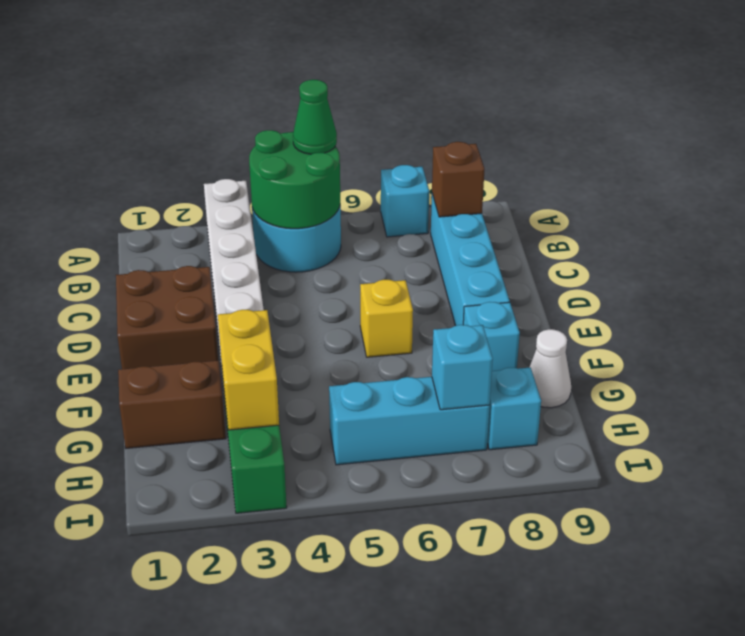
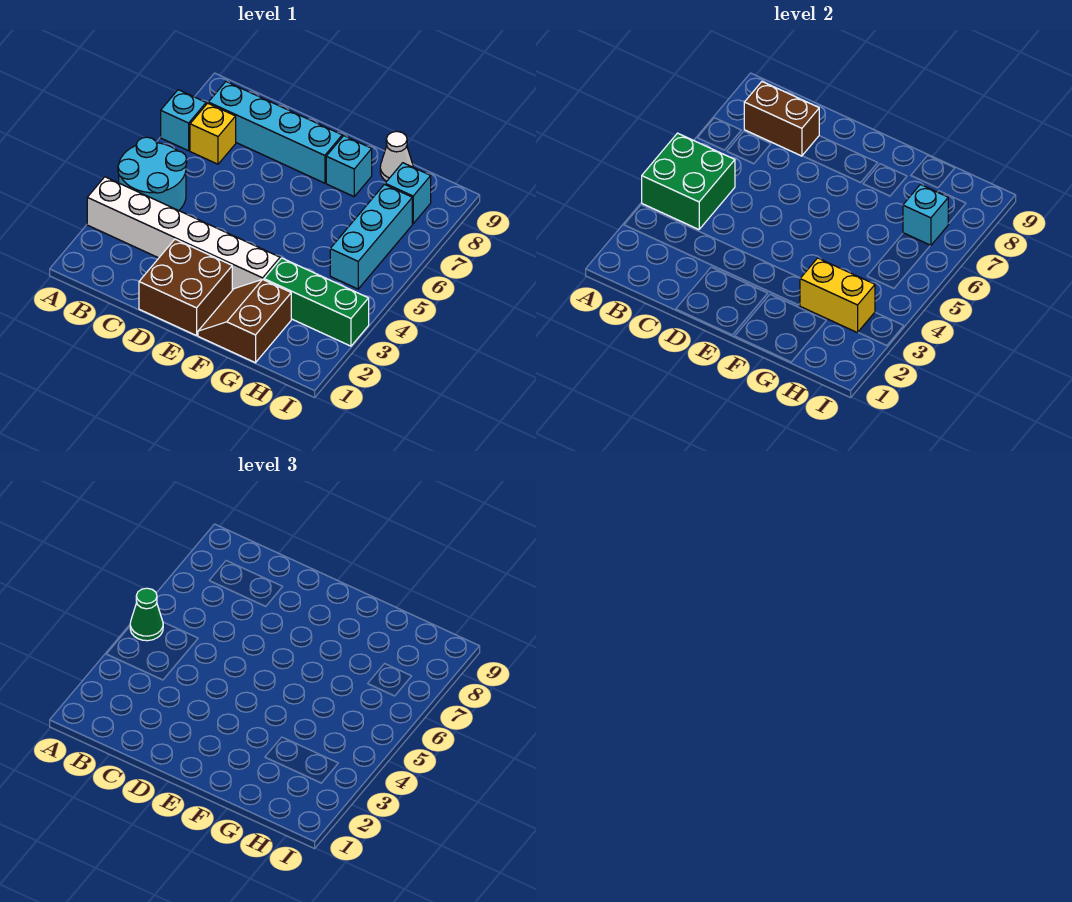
green 2x2 round brick [249,130,340,229] -> green 2x2 brick [642,133,735,229]
brown 1x1 brick [432,142,485,217] -> brown 1x2 brick [744,82,819,156]
yellow 1x1 brick [360,280,413,357] -> yellow 1x1 brick moved to [190,103,236,164]

